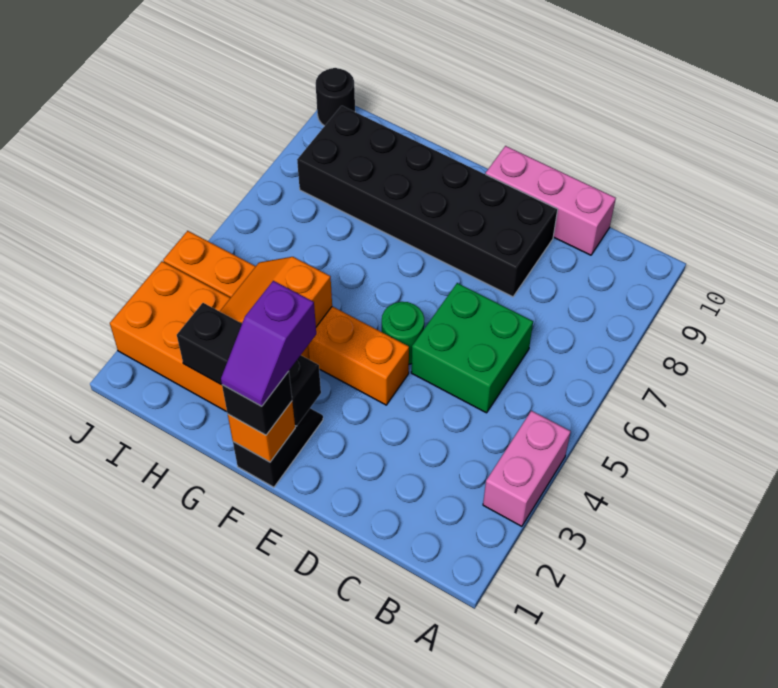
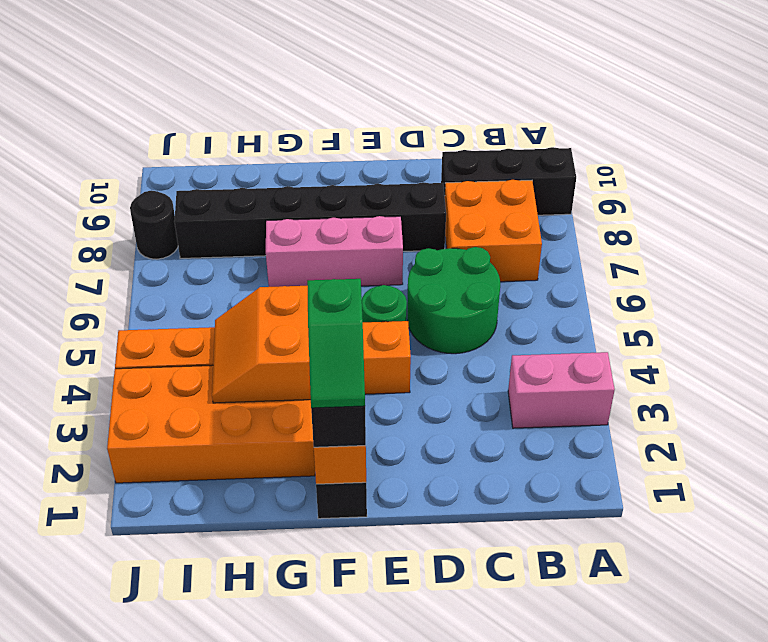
pink 1x2 brick [483,411,571,526] -> pink 1x2 brick turned to [508,352,615,428]
none -> orange 2x2 brick [445,180,542,282]
green 2x2 brick [411,283,533,413] -> green 2x2 round brick [407,247,500,354]
pink 1x3 brick [486,146,616,255] -> pink 1x3 brick moved to [266,216,403,287]
black 2x6 brick [297,106,558,297] -> black 1x6 brick [174,182,446,258]
purple 1x2 slope [221,281,316,406] -> green 1x2 slope [307,279,365,408]
black 1x3 brick [177,303,321,426] -> black 1x3 brick moved to [441,147,576,215]
black 1x1 round brick [316,68,355,126] -> black 1x1 round brick moved to [130,190,178,259]

